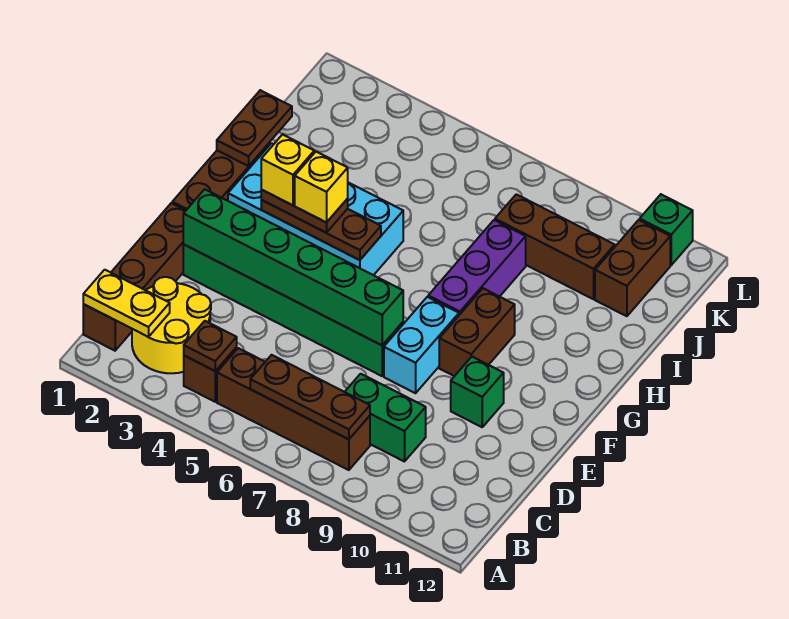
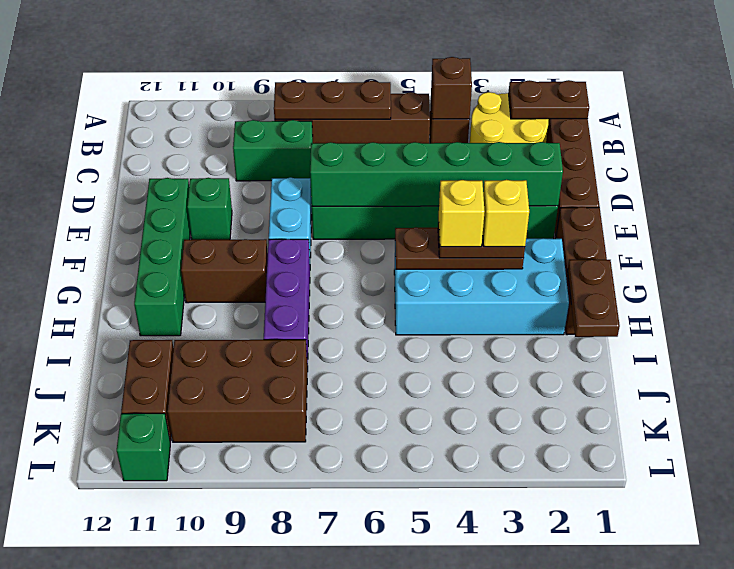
yellow 1x2 plate [83,270,170,337] -> brown 1x2 plate [509,80,589,119]
brown 1x1 plate [184,321,237,371] -> brown 1x1 brick [431,57,472,119]
none -> green 1x4 brick [134,178,190,336]
brown 1x2 brick [439,288,515,376] -> brown 1x2 brick turned to [181,239,268,303]
brown 1x3 brick [495,194,615,299] -> brown 2x3 brick [167,340,308,442]

